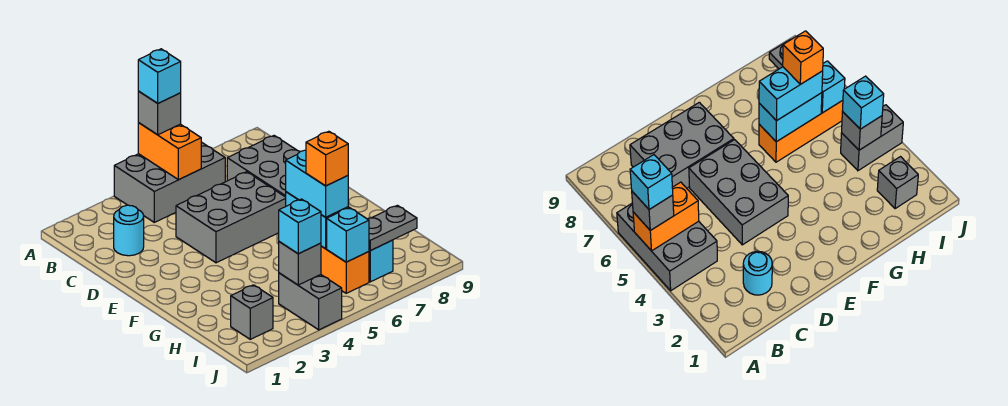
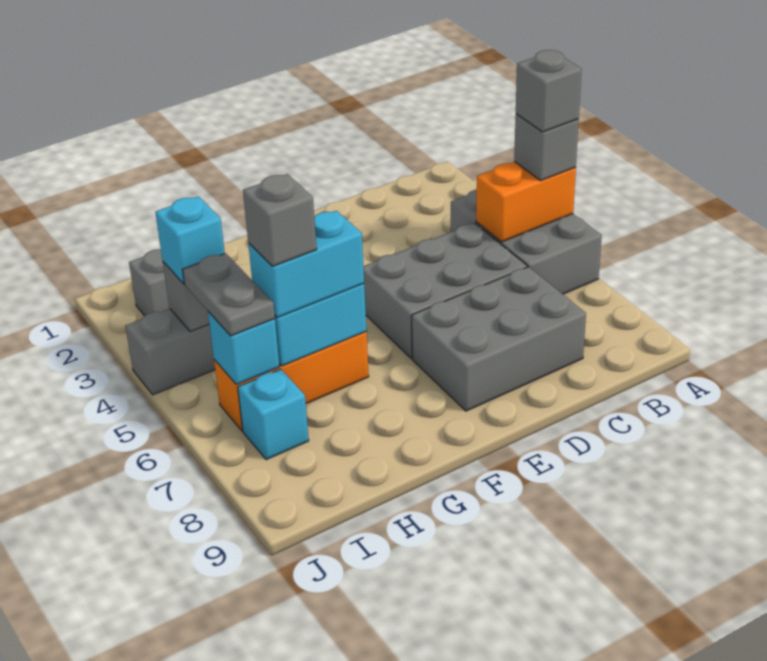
cyan 1x1 brick [138,49,181,103] -> grey 1x1 brick [516,50,582,132]
cyan 1x1 round brick [114,205,144,256] -> none
grey 2x3 brick [176,172,286,263] -> grey 2x3 brick turned to [363,223,527,359]
orange 1x1 brick [306,131,348,186] -> grey 1x1 brick [243,174,317,267]
grey 1x2 plate [368,205,417,251] -> grey 1x2 plate moved to [182,253,275,336]

